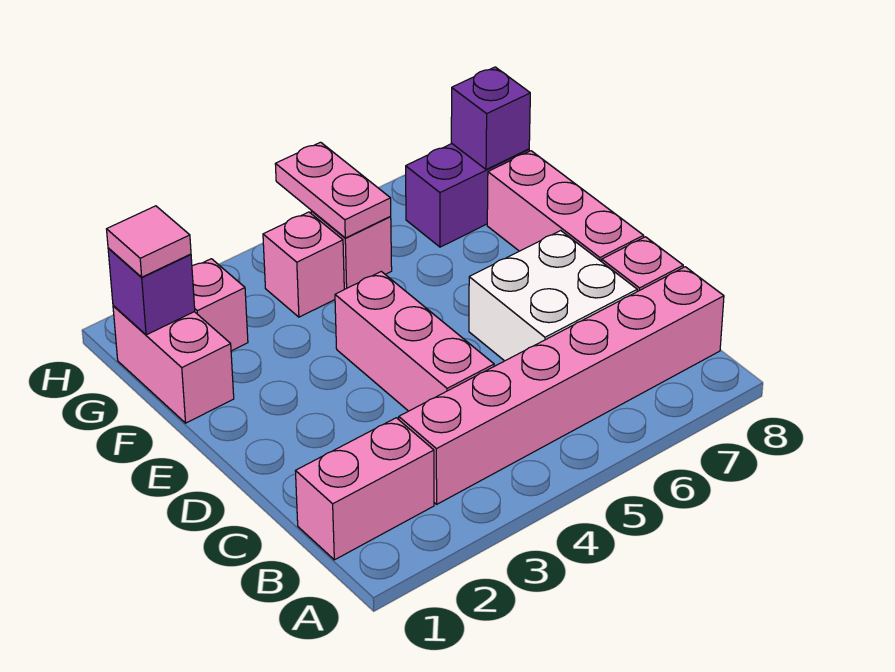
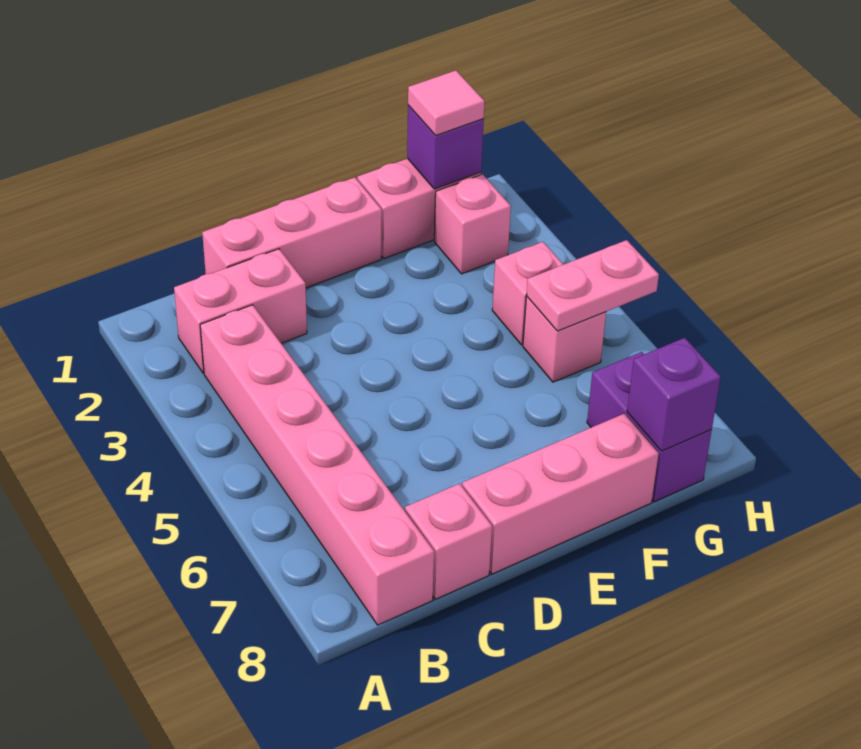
pink 1x2 brick [296,418,434,560] -> pink 1x2 brick turned to [174,249,307,373]
pink 1x3 brick [335,271,494,411] -> pink 1x3 brick moved to [202,177,382,288]
white 2x2 brick [469,231,637,361] -> none

